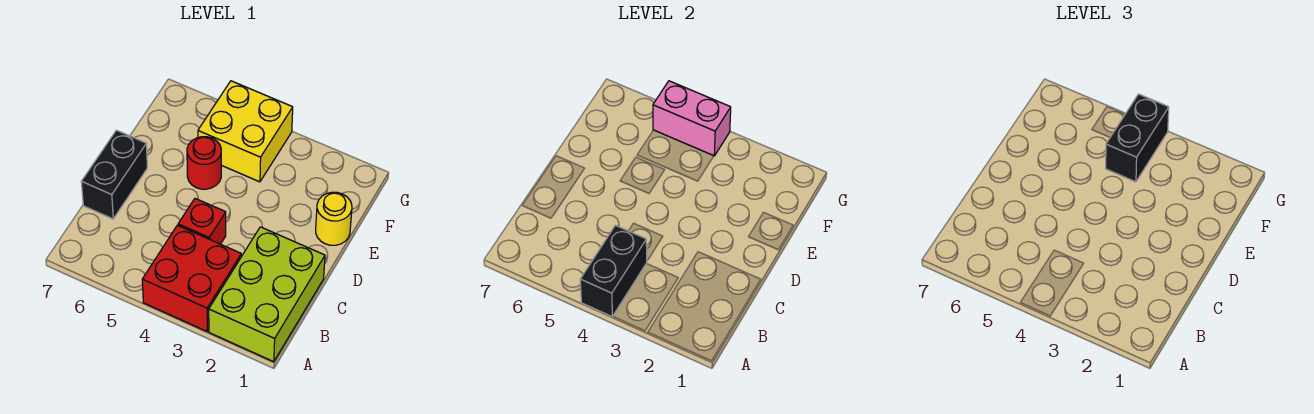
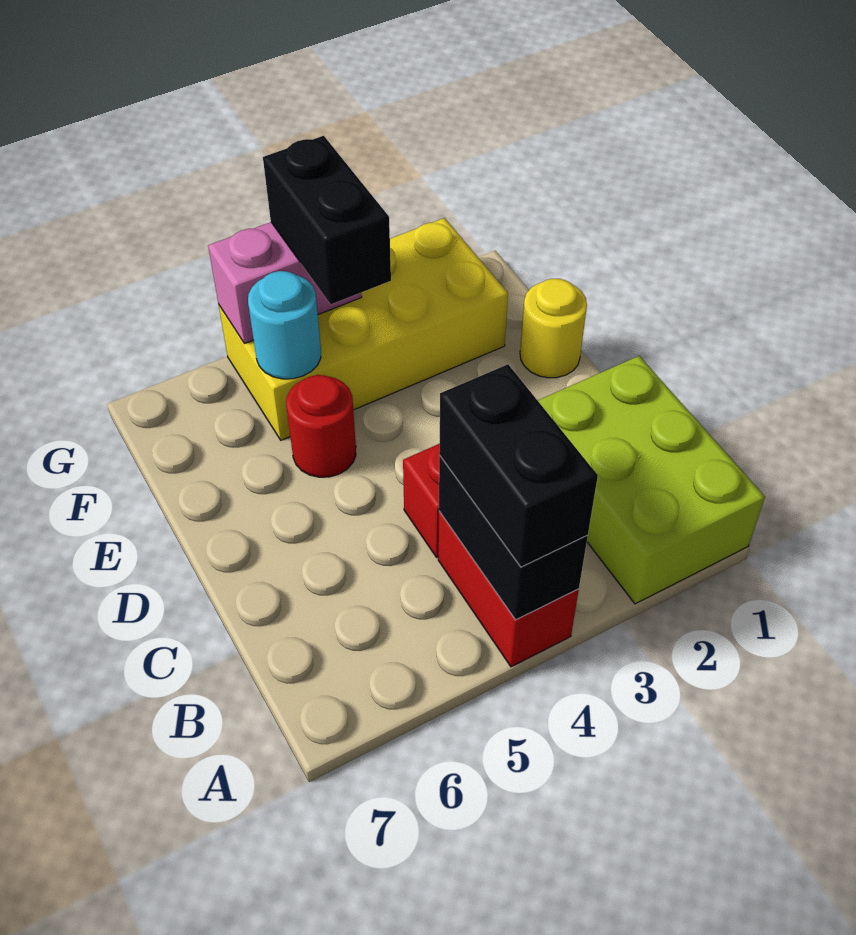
red 2x2 brick [142,225,241,331] -> red 1x2 brick [438,511,579,667]
black 1x2 brick [81,130,147,219] -> black 1x2 brick moved to [439,364,598,567]
yellow 2x2 brick [198,81,293,182] -> yellow 2x4 brick [219,218,508,440]
none -> cyan 1x1 round brick [248,271,321,379]

